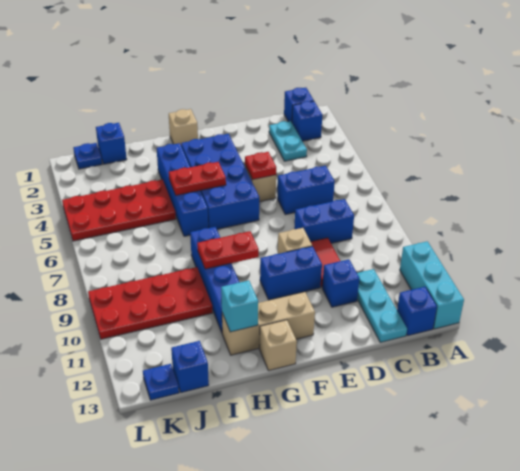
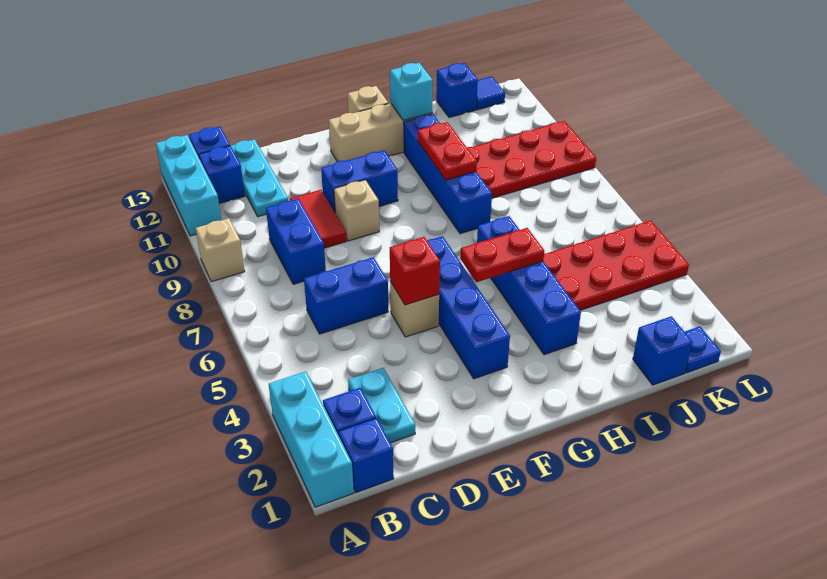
none -> cyan 1x3 brick [269,371,354,507]
blue 1x2 brick [294,199,354,243] -> blue 1x2 brick turned to [266,199,326,284]
blue 1x1 brick [322,259,359,307] -> blue 1x1 brick moved to [199,146,245,204]
red 1x1 plate [245,152,276,180] -> red 1x1 brick [390,237,440,305]
blue 2x4 brick [181,134,259,229] -> blue 1x4 brick [427,236,510,379]
tan 1x1 brick [169,109,198,144] -> tan 1x1 brick moved to [196,218,245,282]
red 1x2 plate [197,231,259,269] -> red 1x2 plate turned to [418,122,477,180]
blue 1x1 plate [143,364,179,400] -> blue 1x1 tile [476,76,505,110]

